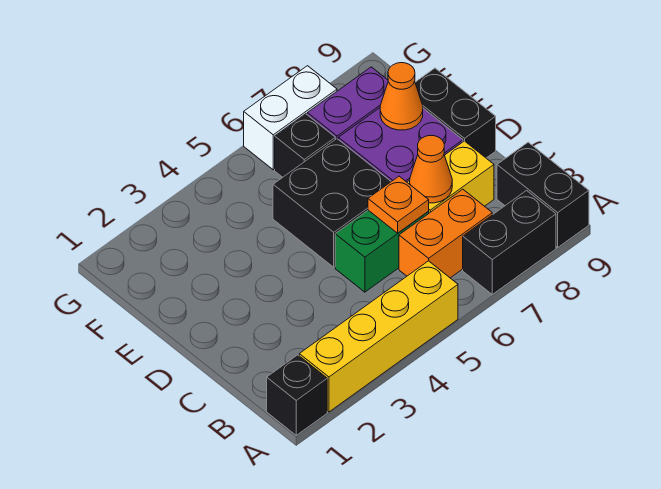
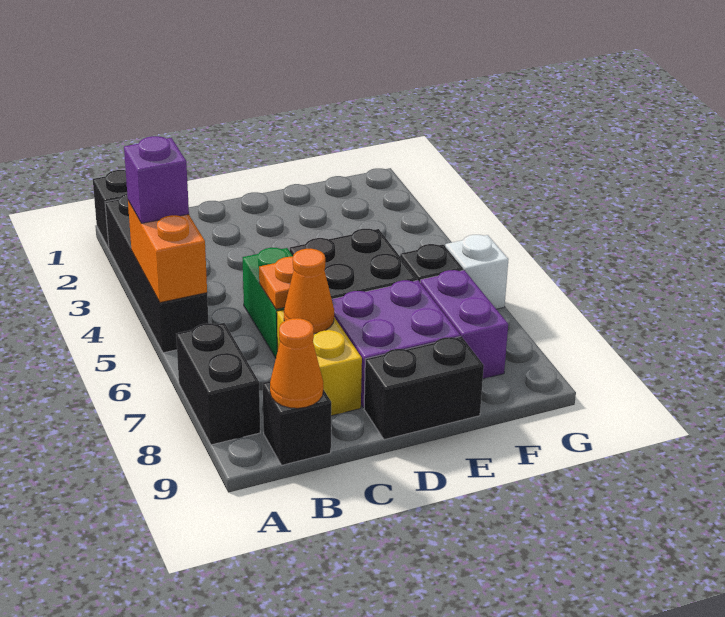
yellow 1x4 brick [299,261,458,412] -> black 1x4 brick [105,194,208,353]
none -> purple 1x1 brick [124,136,189,223]
black 1x2 brick [497,142,589,247] -> black 1x1 brick [263,381,331,465]
orange 1x2 brick [399,189,492,278] -> orange 1x2 brick moved to [128,201,207,303]
orange 1x1 cone [380,63,423,130] -> orange 1x1 cone moved to [270,318,323,408]
white 1x2 brick [244,66,337,170] -> white 1x1 brick [445,235,508,309]

